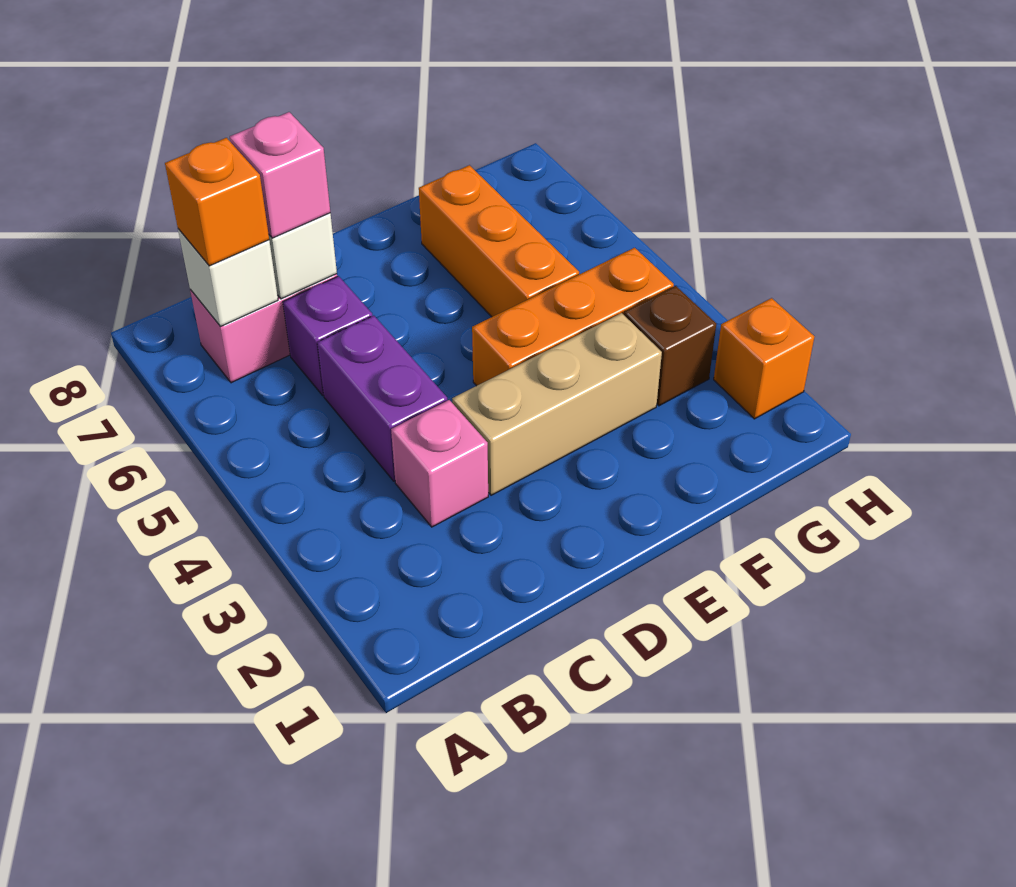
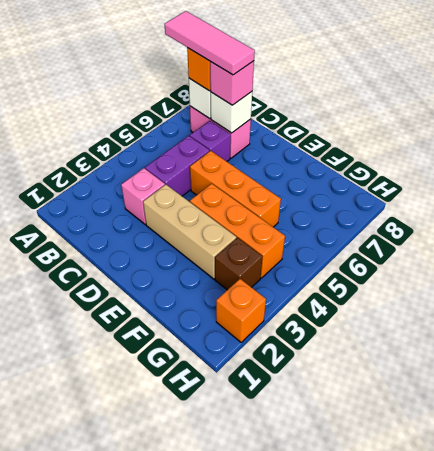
none -> pink 1x3 tile [165,11,255,75]
orange 1x3 brick [419,165,579,317] -> orange 1x3 brick turned to [190,151,281,227]

